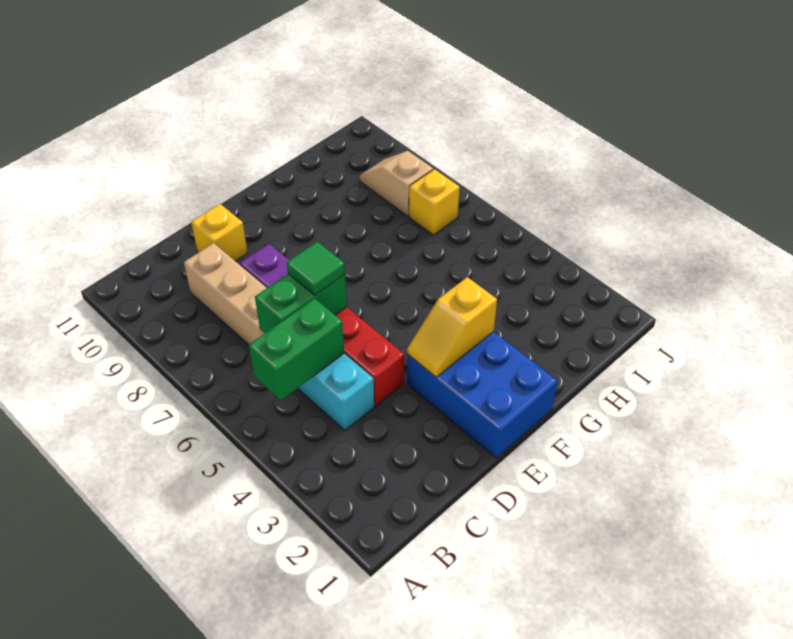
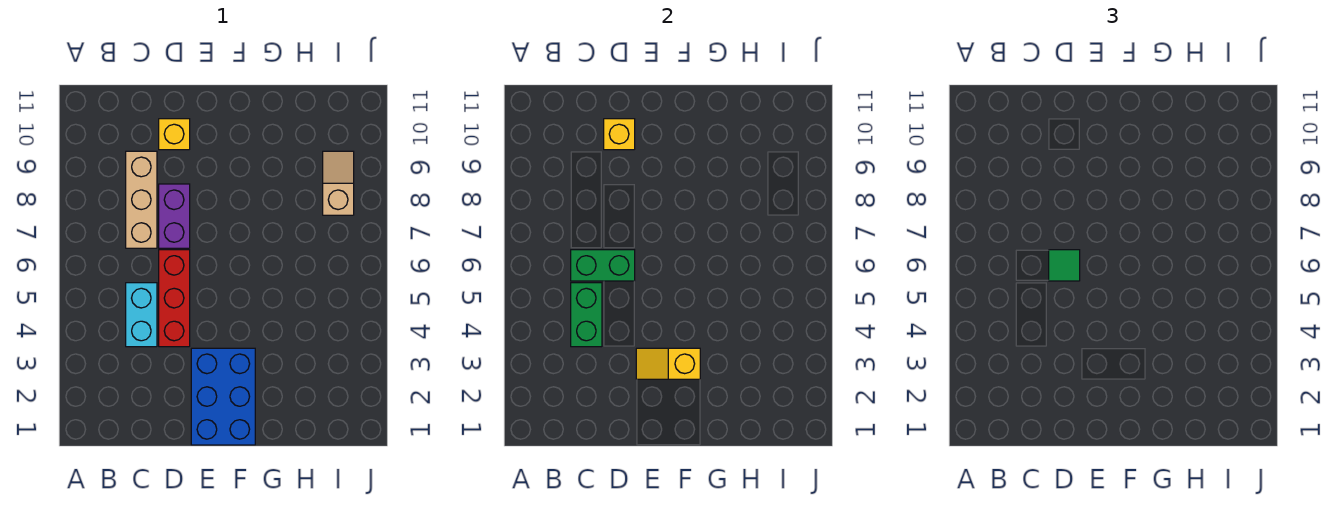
green 1x2 brick [249,298,344,400] -> green 1x2 brick turned to [571,283,602,347]
yellow 1x1 brick [409,169,460,235] -> yellow 1x1 brick moved to [604,119,635,150]

